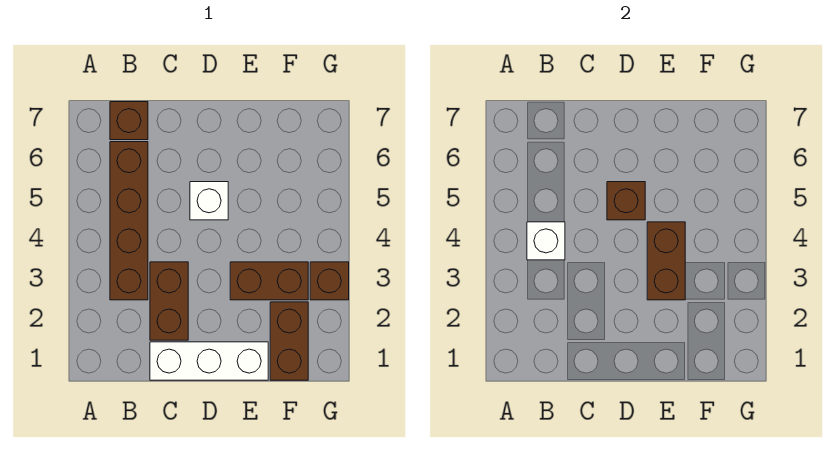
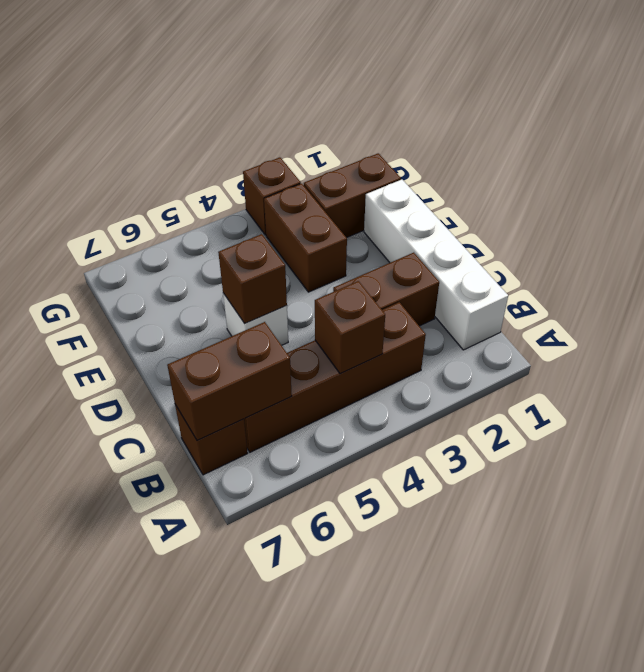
white 1x1 brick [527,222,565,260] -> brown 1x1 brick [315,281,385,374]
white 1x3 brick [150,342,268,380] -> white 1x4 brick [364,180,508,350]
brown 1x2 brick [647,222,685,300] -> brown 1x2 brick moved to [167,322,292,441]

